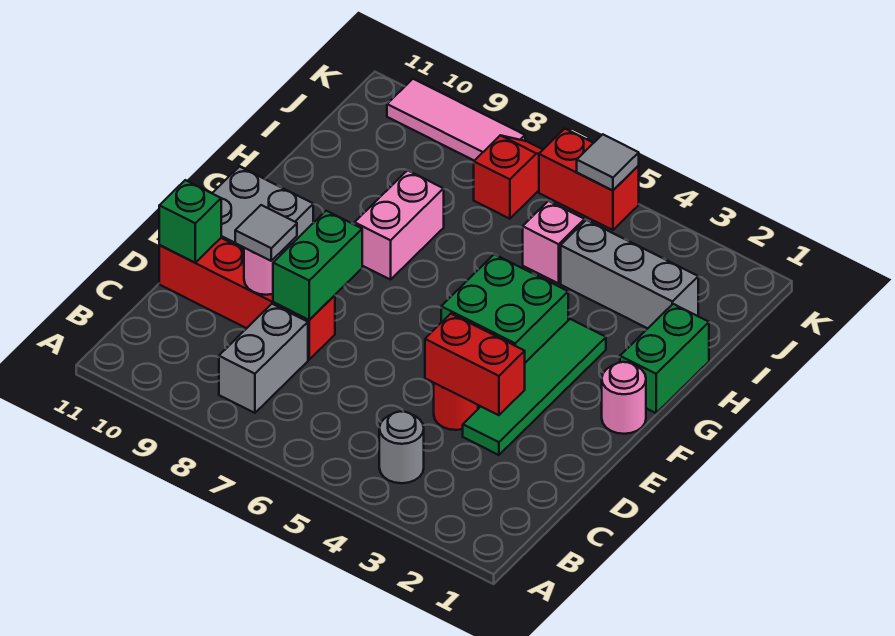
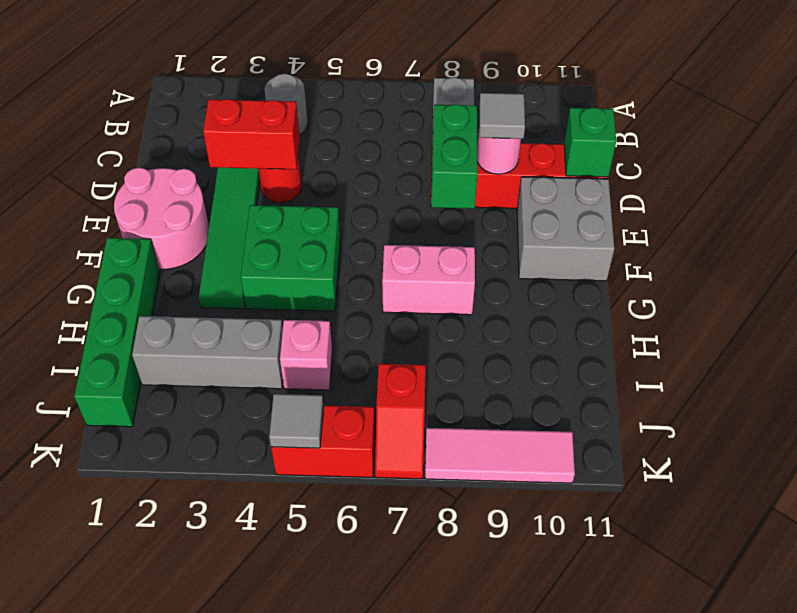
pink 1x1 round brick [602,362,646,434] -> pink 2x2 round brick [114,168,209,269]
green 1x2 brick [620,304,709,413] -> green 1x4 brick [74,238,159,427]
pink 1x2 brick [355,170,444,280] -> pink 1x2 brick turned to [382,245,475,315]

